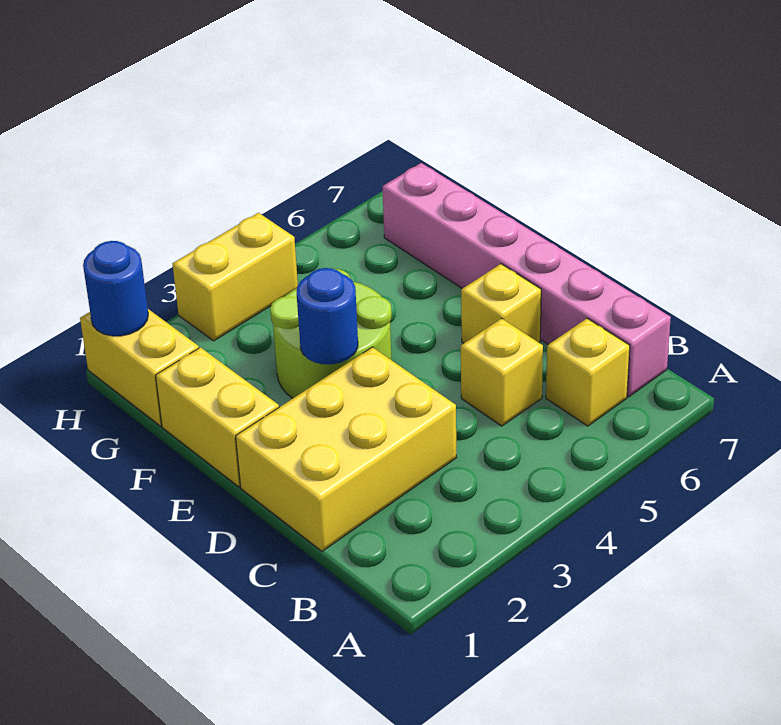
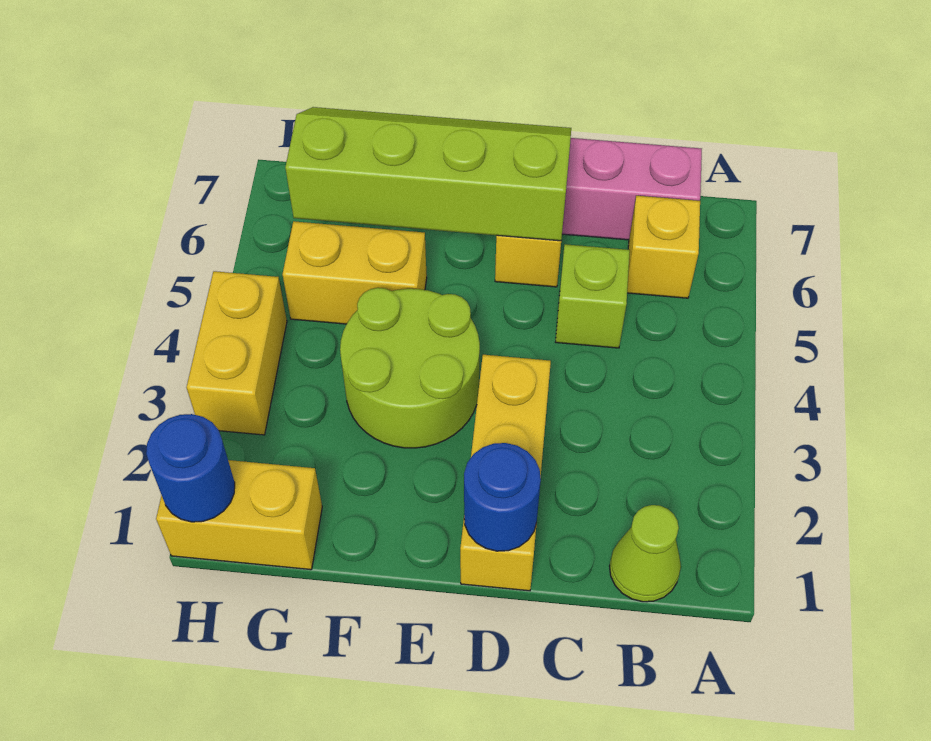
none -> lime 1x1 cone [610,505,681,602]
yellow 2x3 brick [236,347,457,551] -> yellow 1x3 brick [460,355,551,591]
yellow 1x1 brick [461,318,543,426] -> lime 1x1 brick [556,244,630,348]
none -> lime 2x4 slope [285,107,571,241]
yellow 1x2 brick [155,347,279,487] -> yellow 1x2 brick moved to [283,221,427,324]
blue 1x1 round brick [297,268,358,364] -> blue 1x1 round brick moved to [464,443,541,551]

